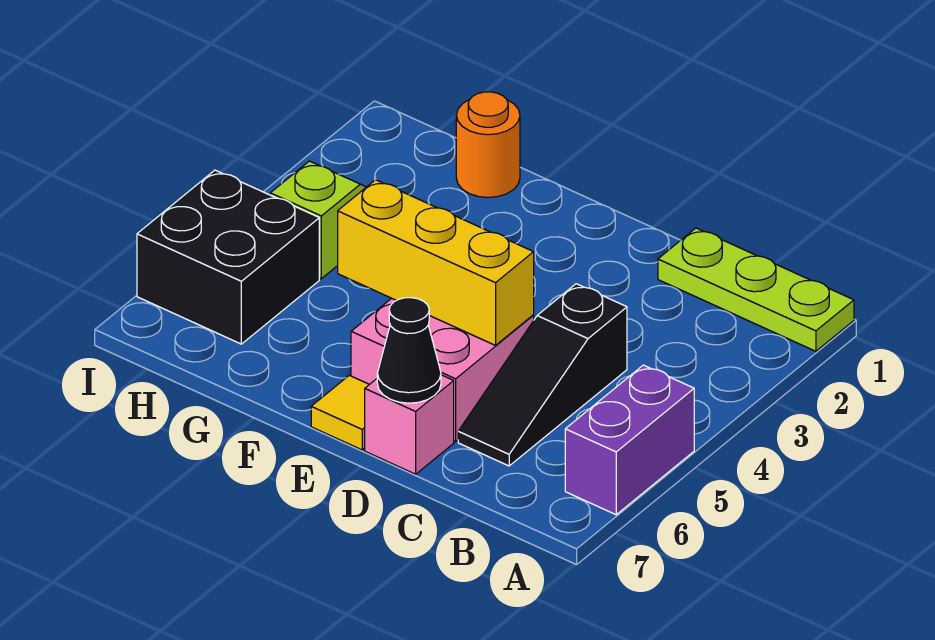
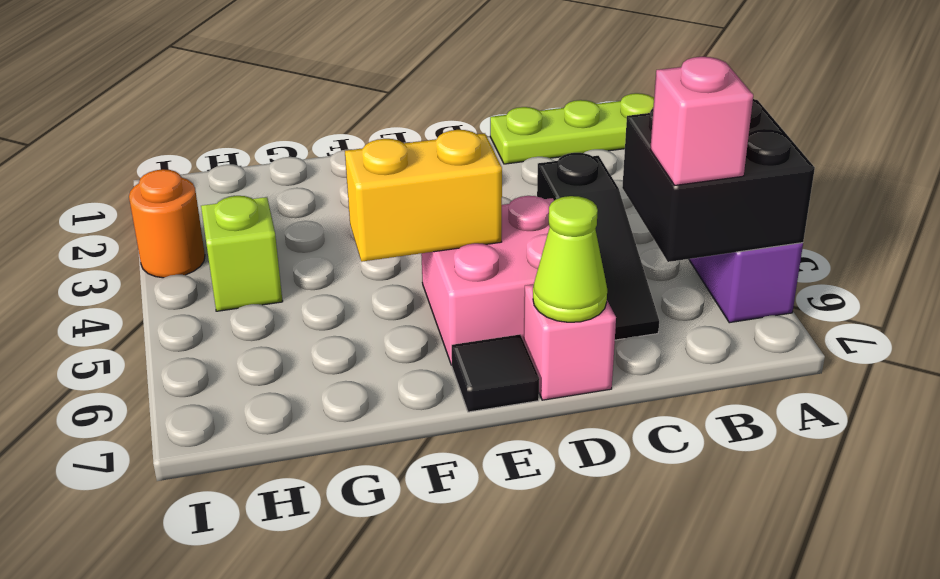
none -> pink 1x1 brick [650,57,753,185]
yellow 1x3 brick [338,180,534,345] -> yellow 1x2 brick [345,130,502,262]
black 1x1 cone [377,298,441,403] -> lime 1x1 cone [533,196,607,322]
yellow 1x1 tile [311,375,369,450] -> black 1x1 tile [452,335,539,412]
orange 1x1 round brick [456,92,520,197] -> orange 1x1 round brick moved to [129,169,205,278]
black 2x2 brick [137,170,319,344] -> black 2x2 brick moved to [622,99,815,262]

